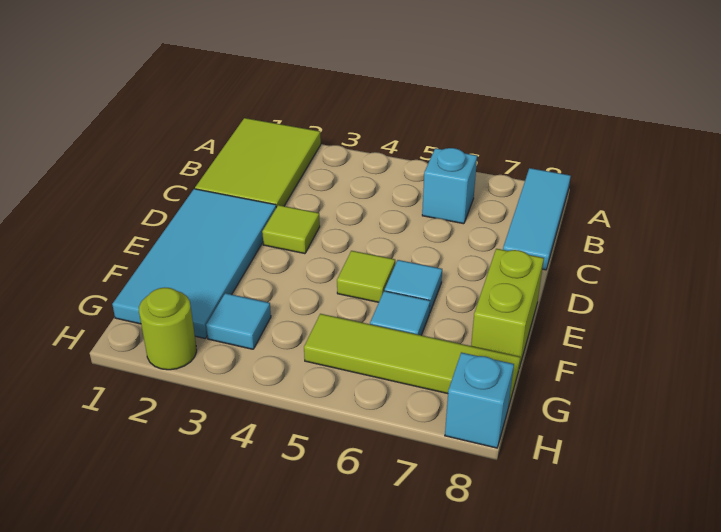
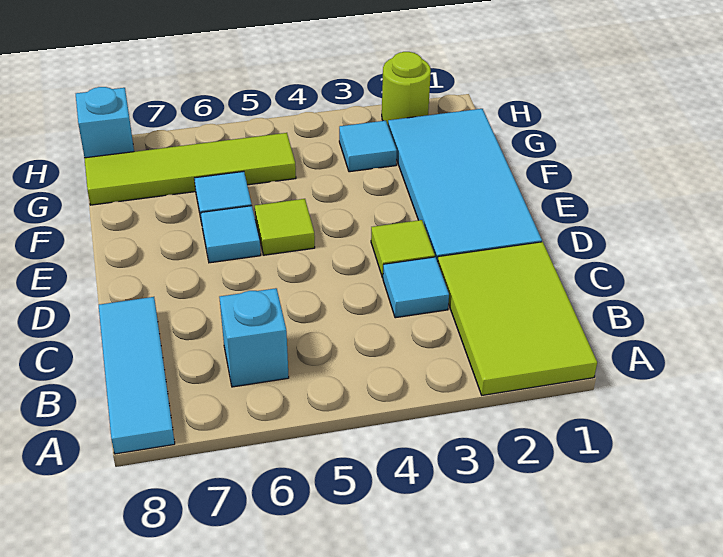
none -> cyan 1x1 tile [383,257,449,318]
lime 1x2 brick [471,249,544,367] -> none

